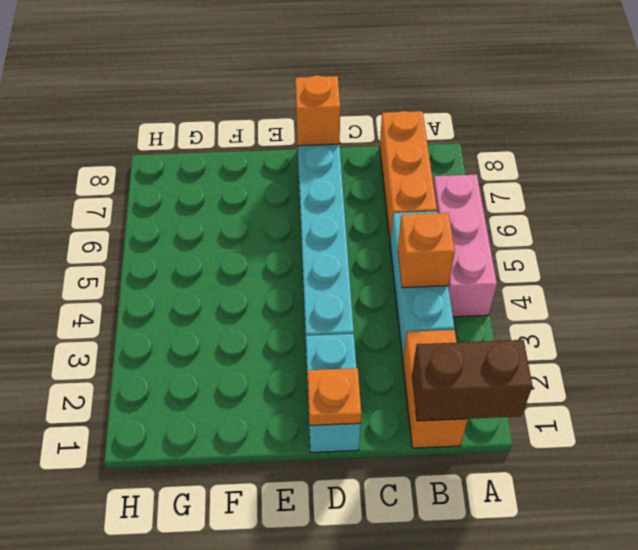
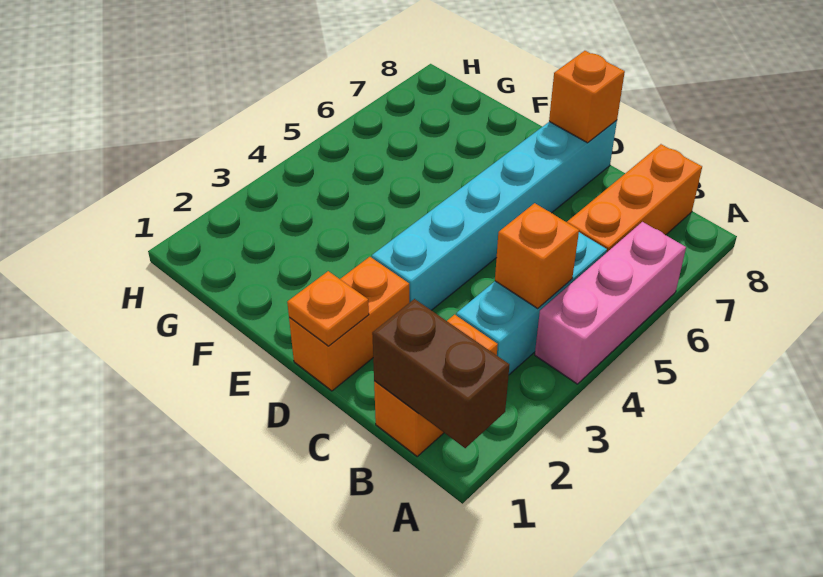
cyan 1x2 brick [306,334,361,452] -> orange 1x2 brick [289,257,409,391]

